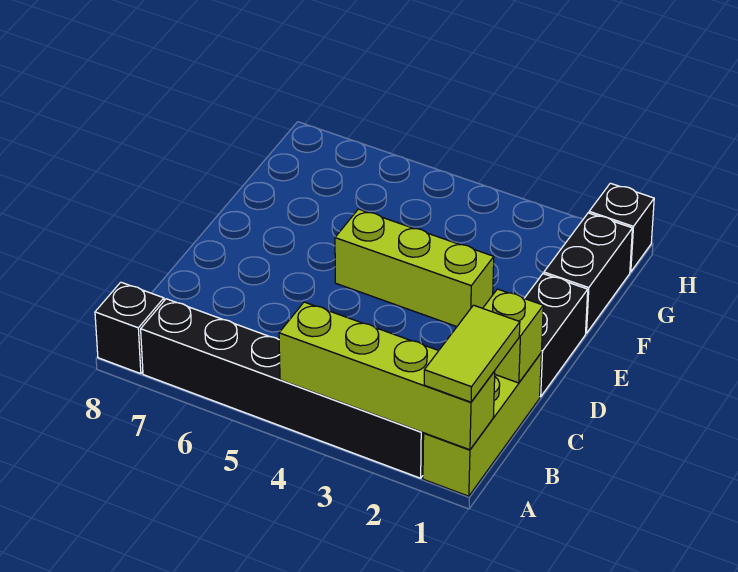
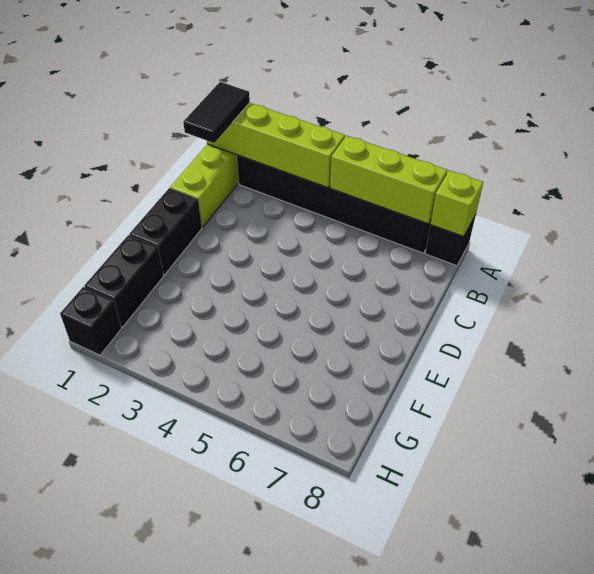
lime 1x2 tile [424,305,520,402] -> black 1x2 tile [183,82,250,143]
lime 1x1 brick [483,289,543,383] -> lime 1x1 brick moved to [430,170,483,237]
lime 1x3 brick [335,209,494,327] -> lime 1x3 brick moved to [330,136,447,224]

